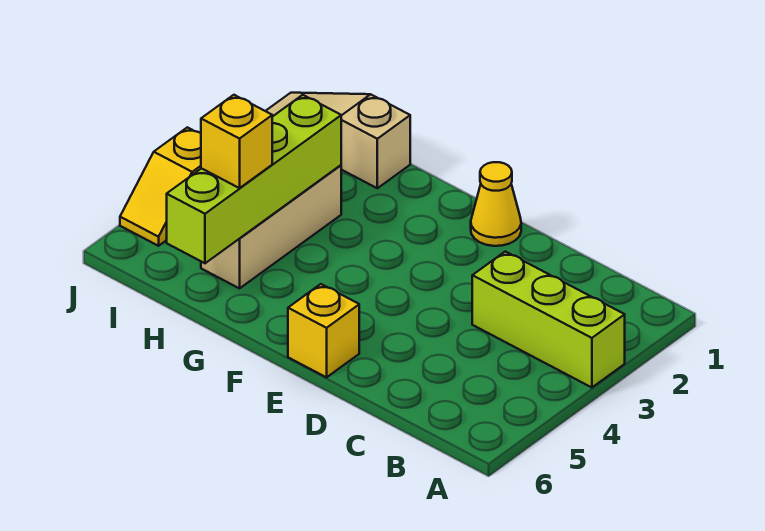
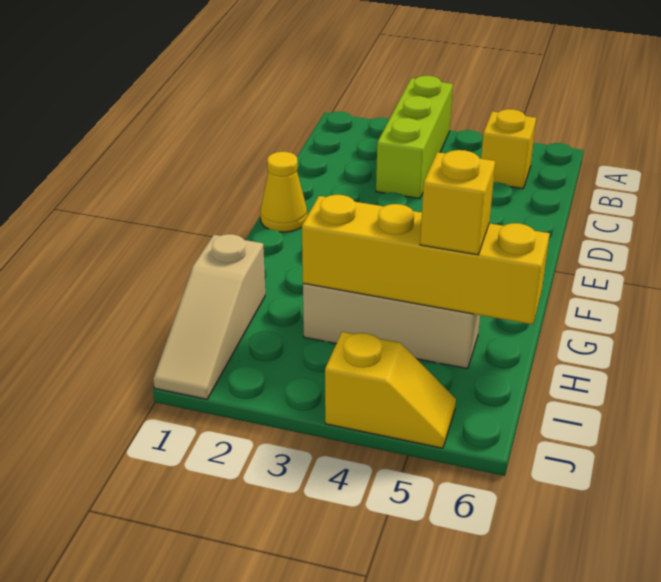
yellow 1x1 brick [288,284,359,377] -> yellow 1x1 brick moved to [481,109,536,188]
lime 1x4 brick [167,95,341,263] -> yellow 1x4 brick [302,195,550,325]

